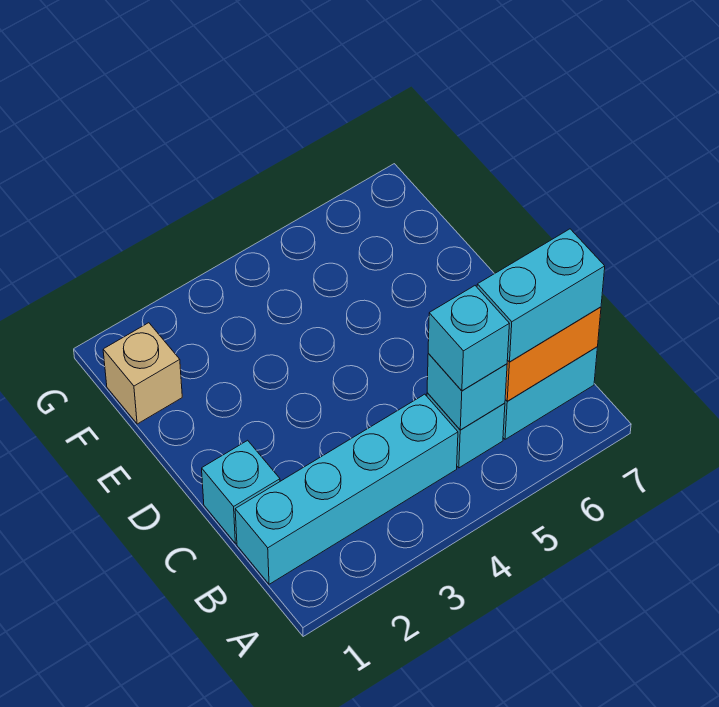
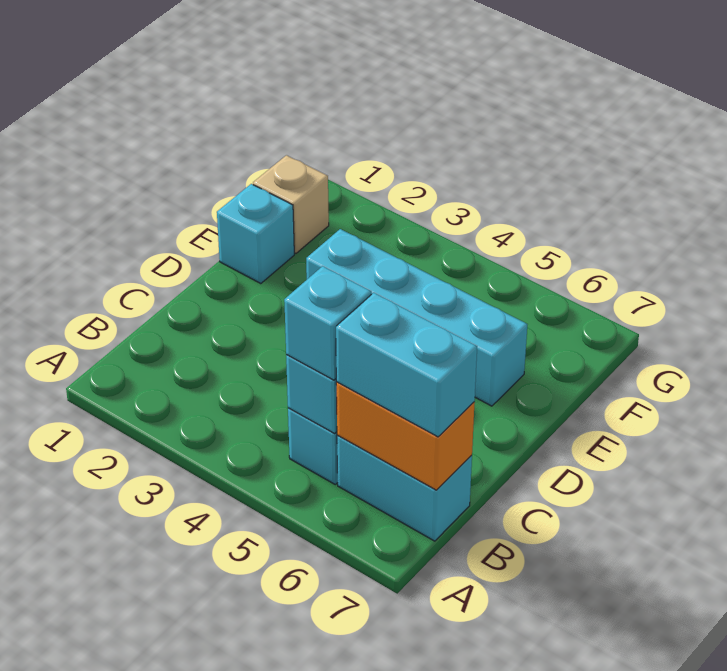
cyan 1x4 brick [235,394,458,584] -> cyan 1x4 brick moved to [306,229,528,406]
cyan 1x1 brick [202,440,280,543] -> cyan 1x1 brick moved to [217,184,294,284]

